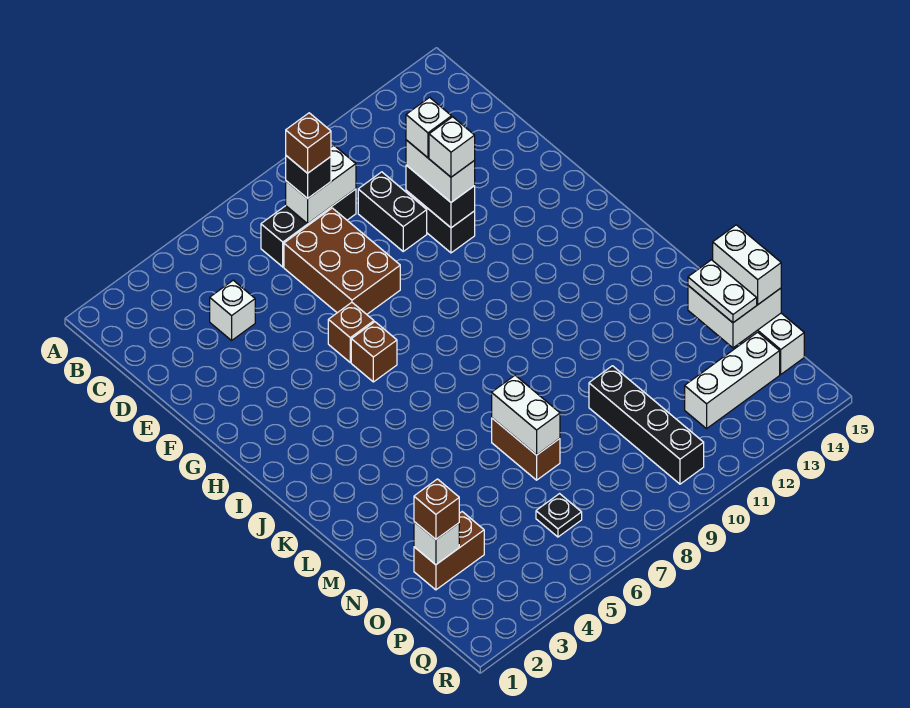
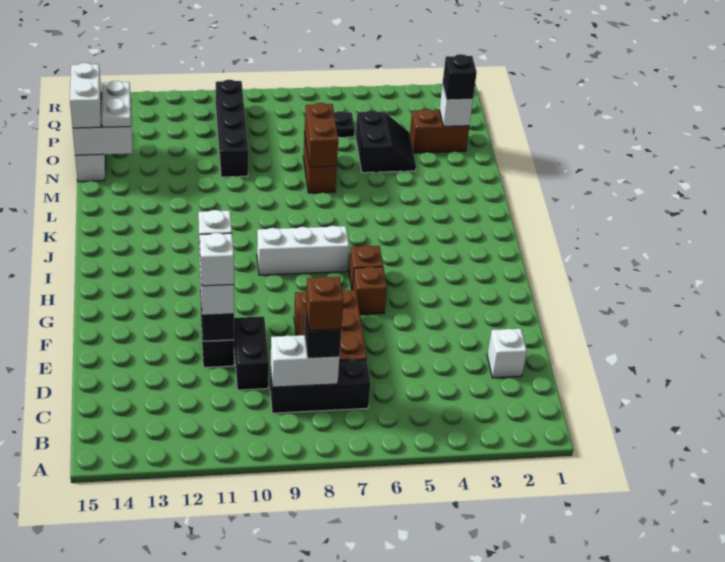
white 1x1 brick [210,280,255,340] -> white 1x1 brick moved to [487,329,527,378]
white 1x2 brick [492,375,560,455] -> brown 1x2 brick [304,103,338,167]
none -> black 2x2 slope [356,110,416,173]
brown 1x1 brick [414,479,459,539] -> black 1x1 brick [443,54,477,100]
white 1x3 brick [685,332,780,429] -> white 1x3 brick moved to [257,226,349,275]

